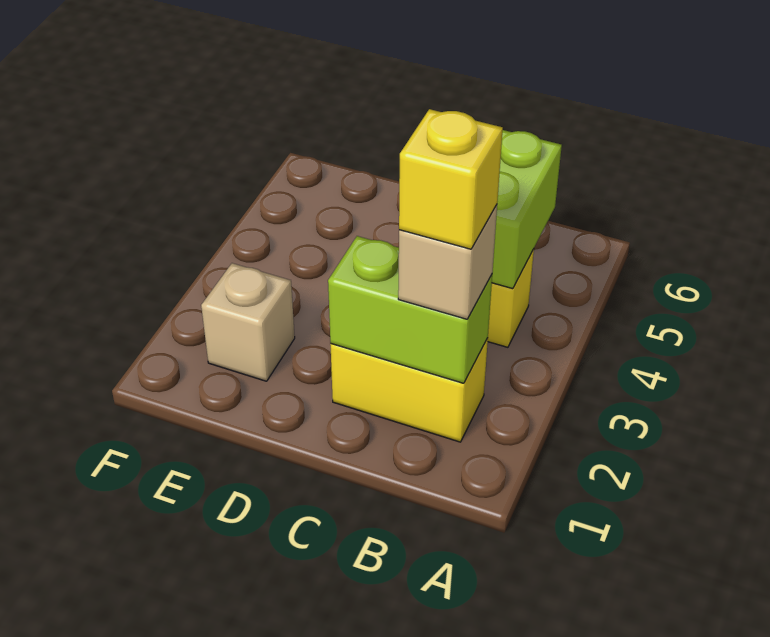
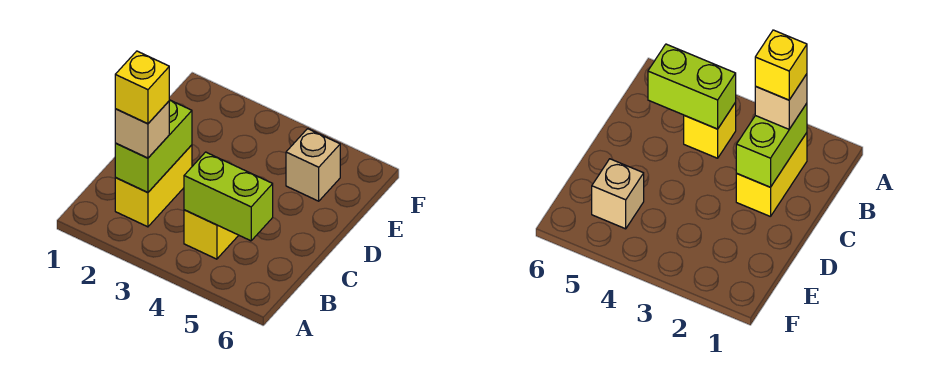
tan 1x1 brick [201,263,295,381] -> tan 1x1 brick moved to [286,129,340,201]

